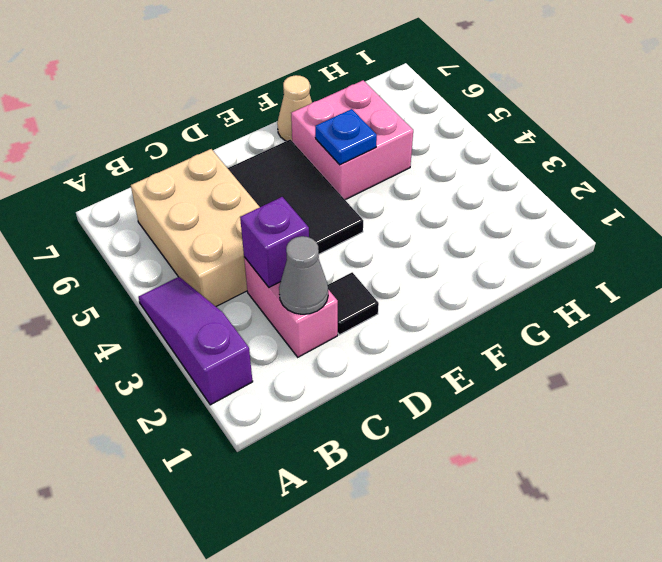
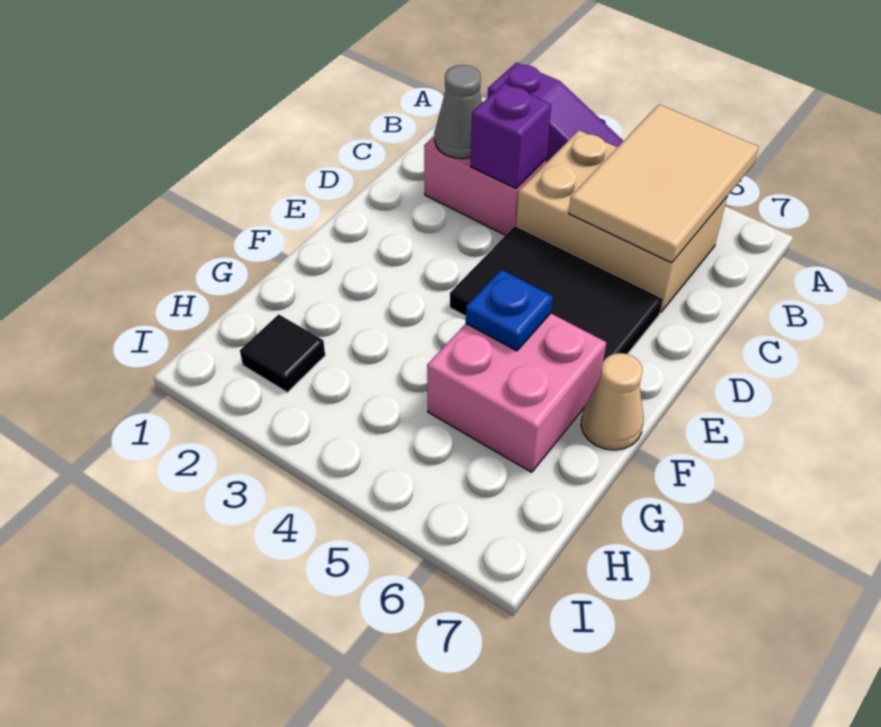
none -> tan 2x3 tile [569,104,759,263]
black 1x1 tile [328,272,379,335] -> black 1x1 tile moved to [240,314,325,392]

